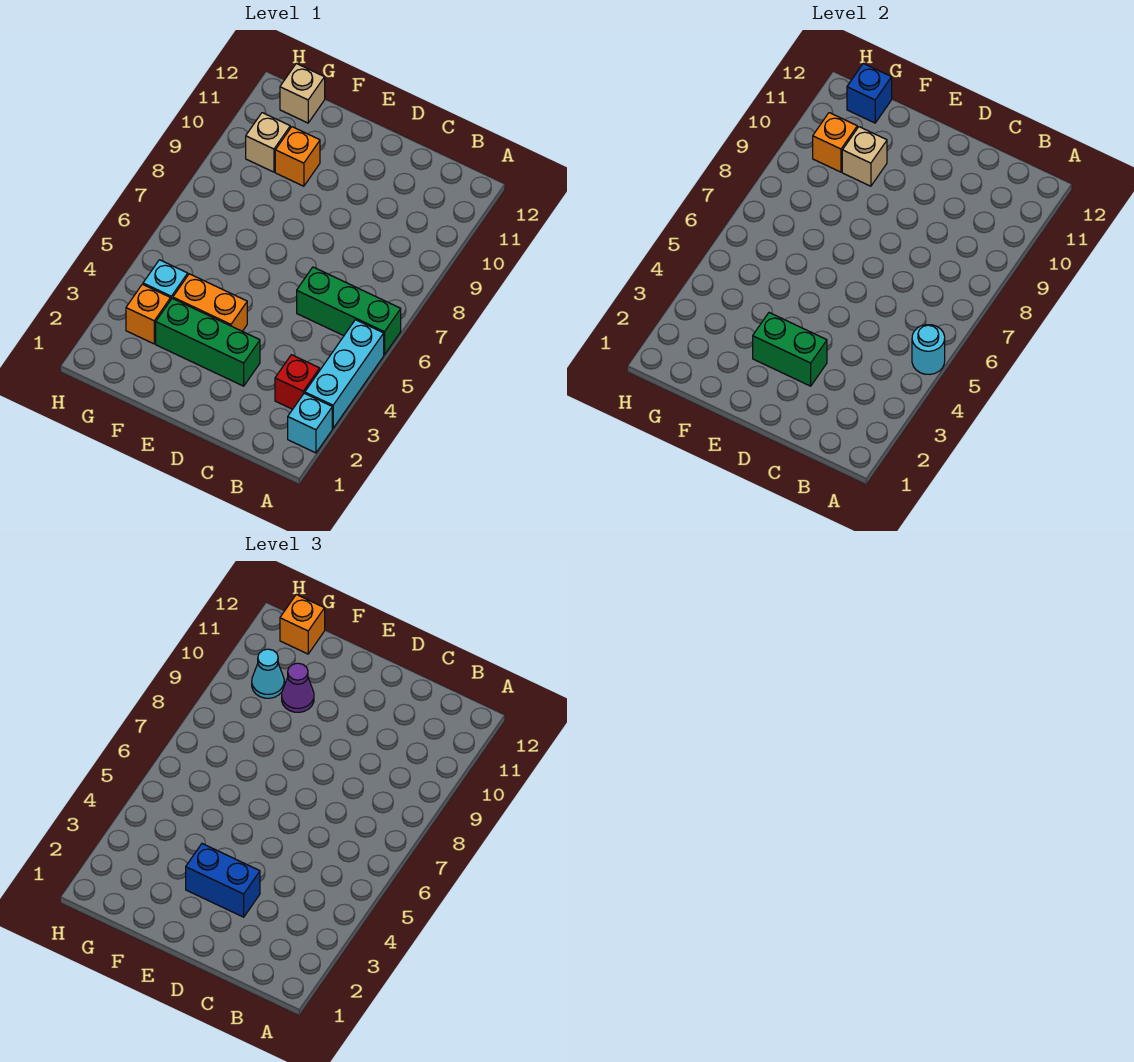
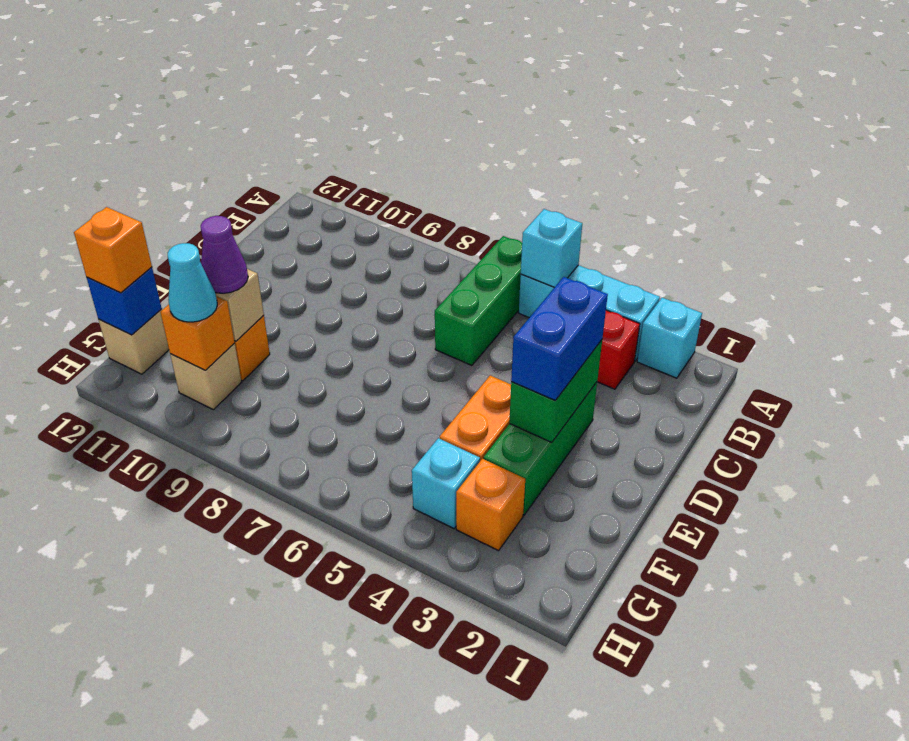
cyan 1x1 round brick [912,325,945,374] -> cyan 1x1 brick [521,209,582,287]

